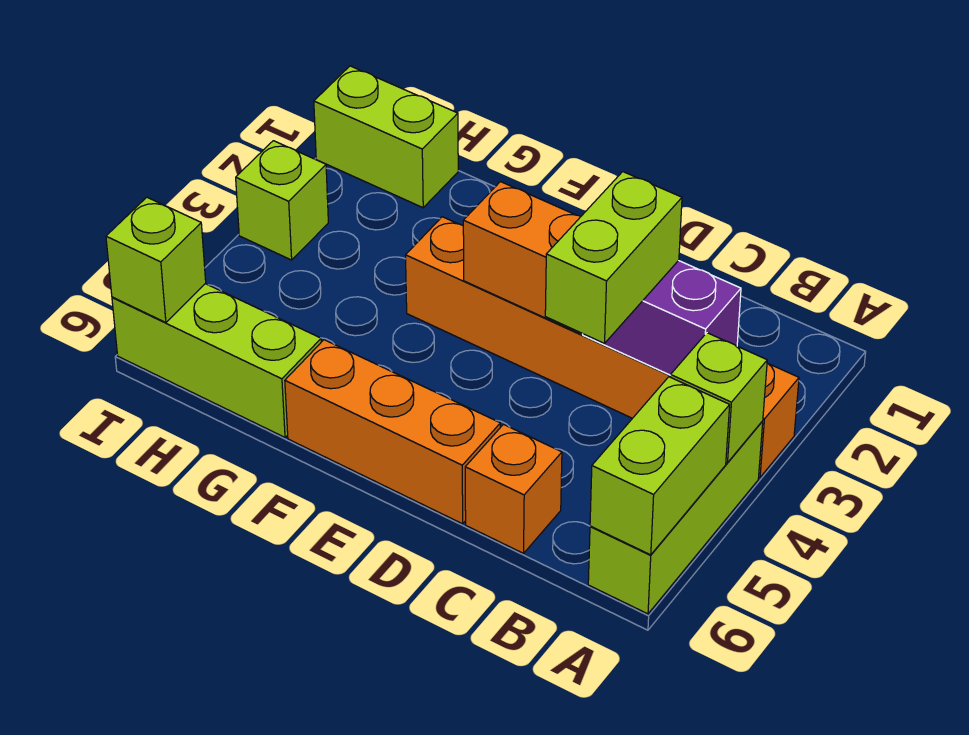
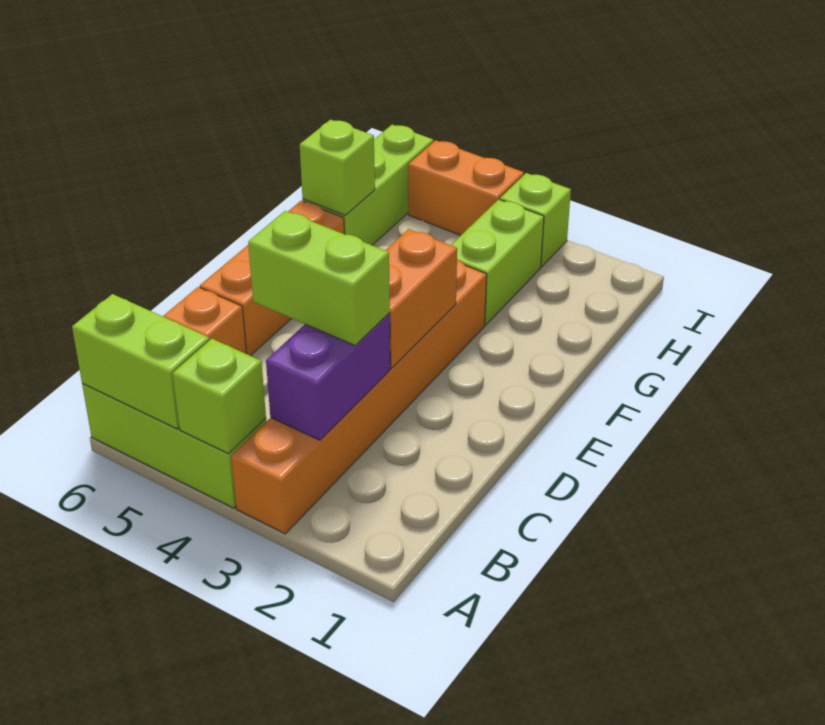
lime 1x2 brick [314,66,458,208] -> lime 1x2 brick moved to [451,199,544,325]
none -> orange 1x2 brick [408,140,524,235]
lime 1x1 brick [106,197,206,323] -> lime 1x1 brick moved to [300,120,375,215]

